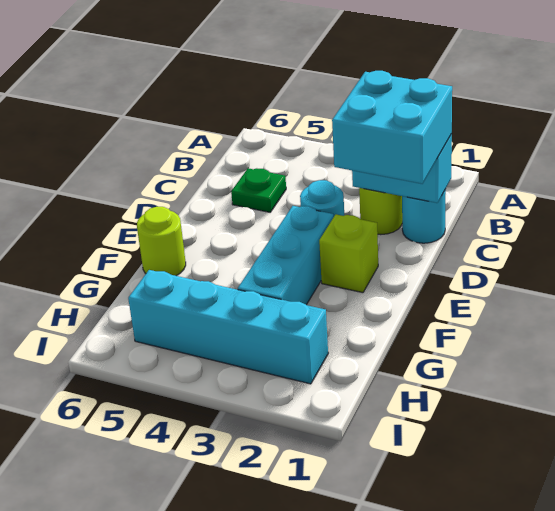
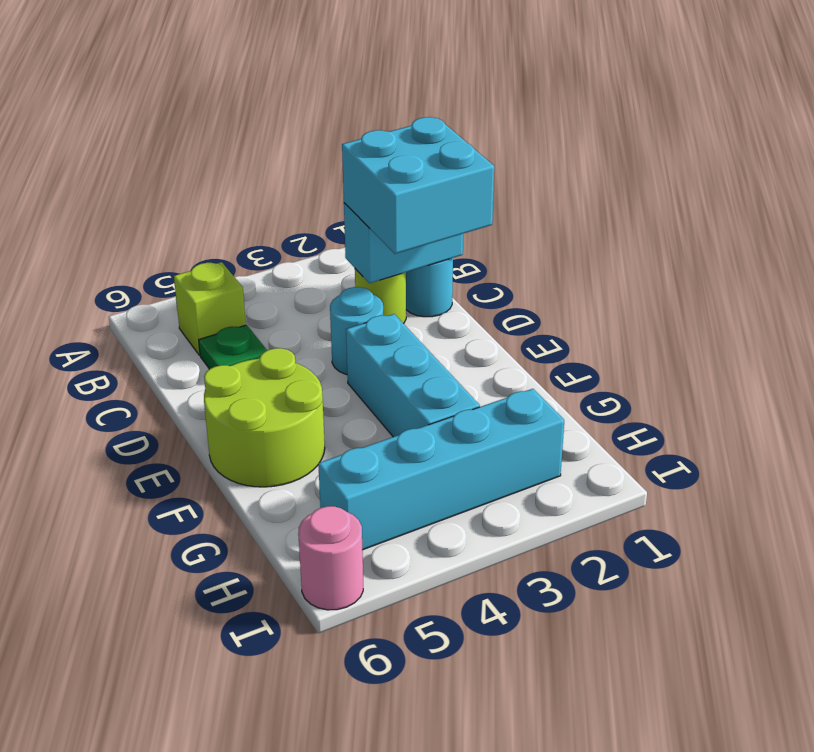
lime 1x1 brick [319,214,378,293] -> lime 1x1 brick moved to [174,262,246,355]
lime 1x1 round brick [137,207,186,276] -> lime 2x2 round brick [204,348,325,487]
none -> pink 1x1 round brick [298,506,363,610]

